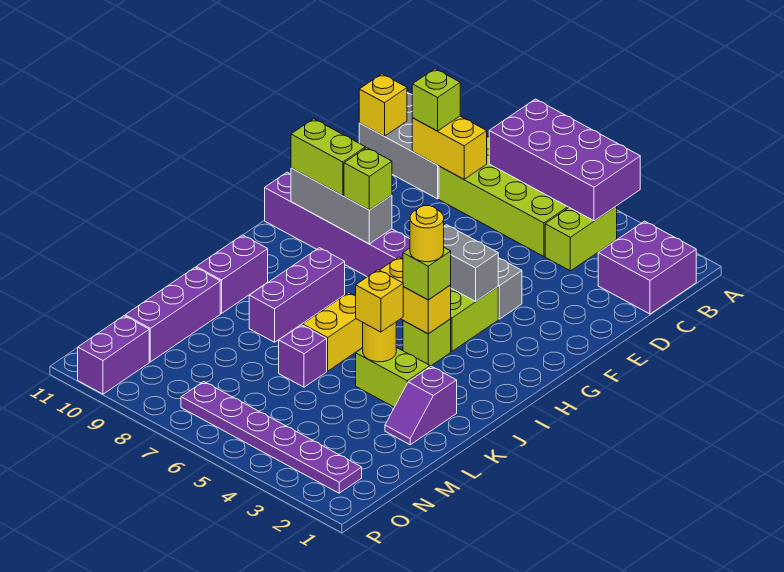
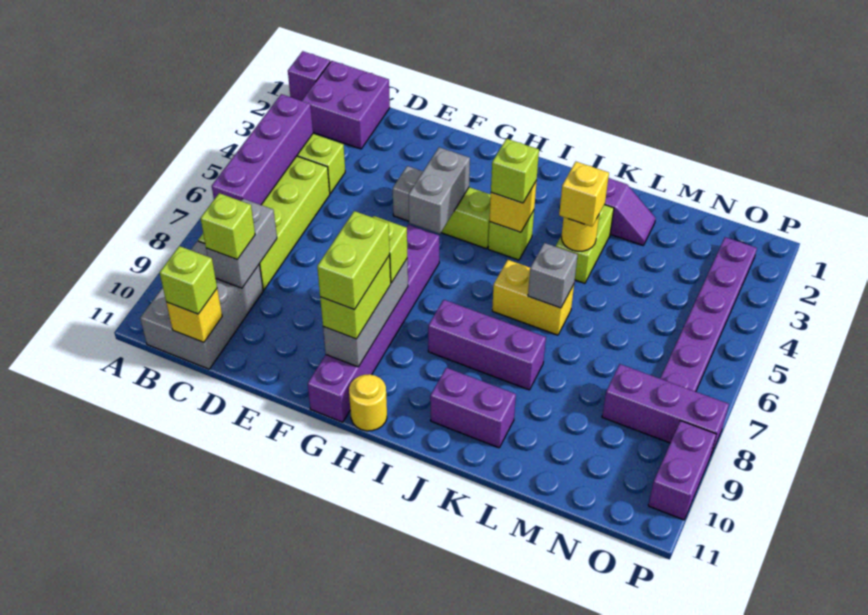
purple 2x4 brick [489,99,640,221] -> purple 1x4 brick [212,94,313,205]
yellow 1x2 brick [412,116,487,179] -> grey 1x2 brick [206,199,277,288]
none -> lime 1x1 brick [160,246,217,314]
none -> lime 1x2 brick [317,211,390,310]
yellow 1x2 brick [380,257,451,334] -> yellow 1x1 brick [490,181,537,232]
yellow 1x1 round brick [410,206,444,262] -> yellow 1x1 round brick moved to [349,374,387,431]
none -> grey 1x1 brick [528,243,578,308]
purple 1x1 brick [279,325,327,387] -> purple 1x1 brick moved to [288,51,330,101]
purple 1x3 brick [125,267,220,362] -> purple 1x3 brick moved to [602,364,729,455]
purple 1x2 brick [78,316,149,394] -> purple 1x2 brick turned to [648,421,716,520]

